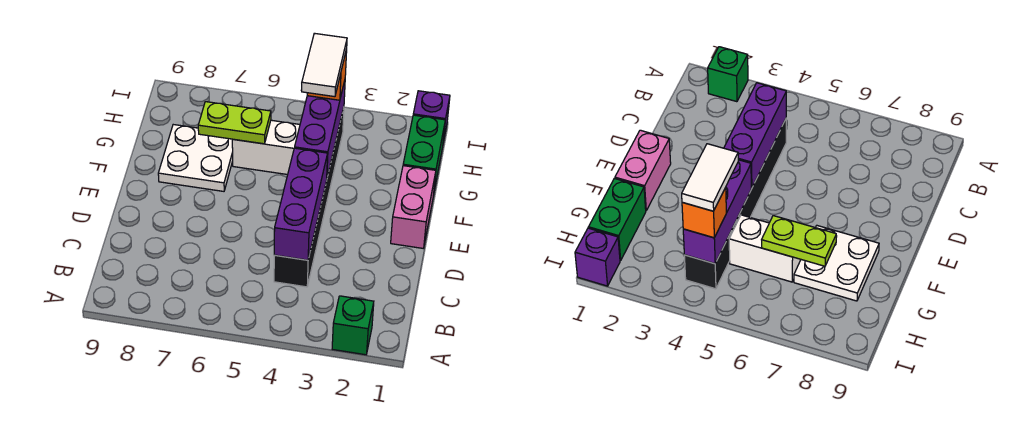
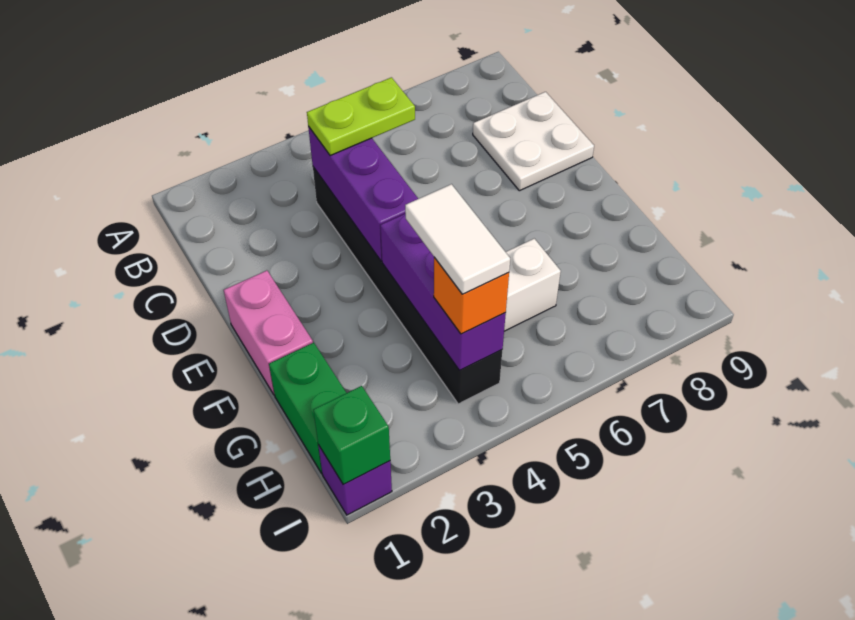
green 1x1 brick [332,296,374,355] -> green 1x1 brick moved to [313,386,390,485]
white 2x2 plate [158,125,233,191] -> white 2x2 plate moved to [473,92,594,191]
lime 1x2 plate [198,102,271,144] -> lime 1x2 plate moved to [307,77,415,156]

